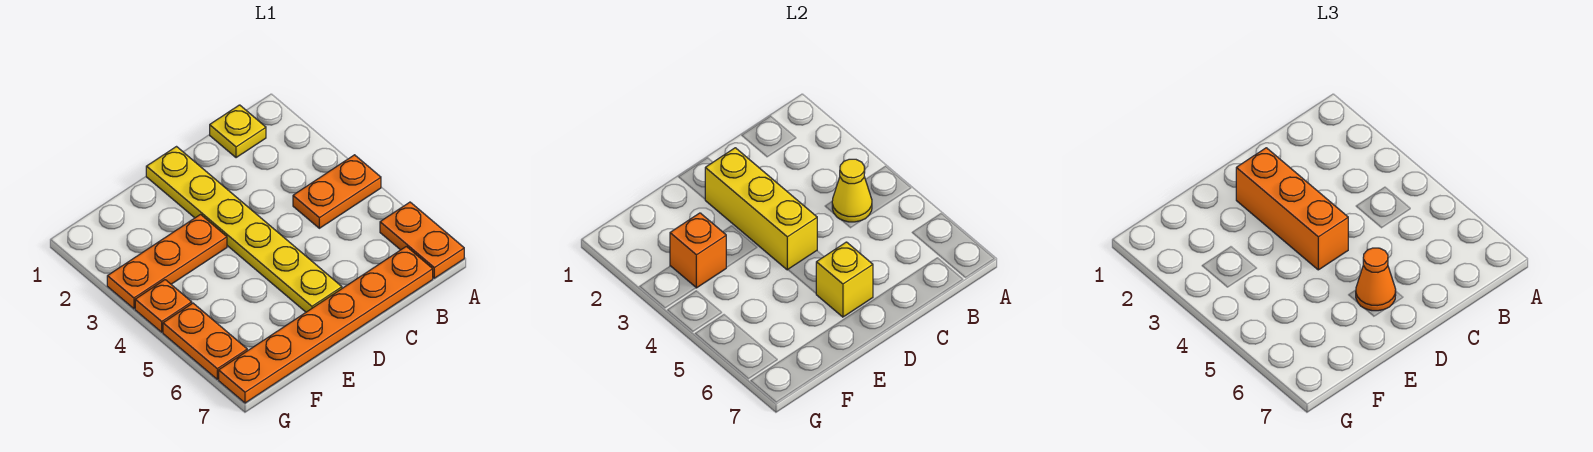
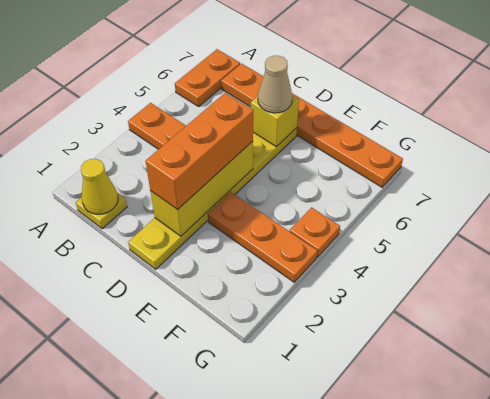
yellow 1x1 cone [832,159,872,222] -> yellow 1x1 cone moved to [81,159,118,214]
orange 1x1 cone [1356,248,1396,311] -> tan 1x1 cone [258,56,292,113]
orange 1x1 brick [670,213,726,288] -> none
orange 1x2 plate [163,303,247,379] -> none

